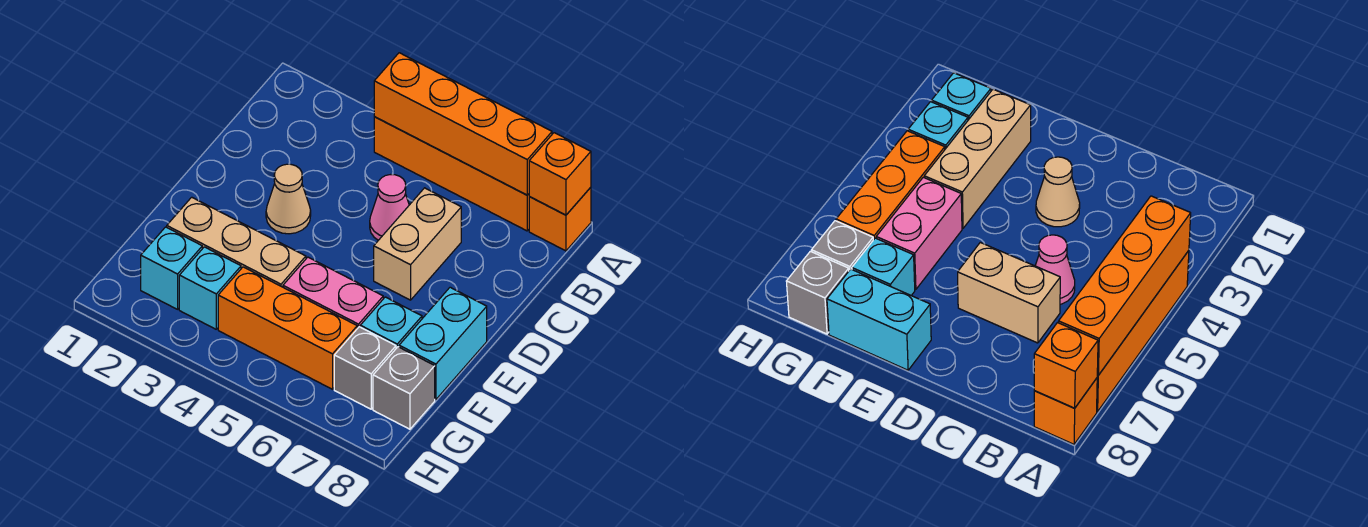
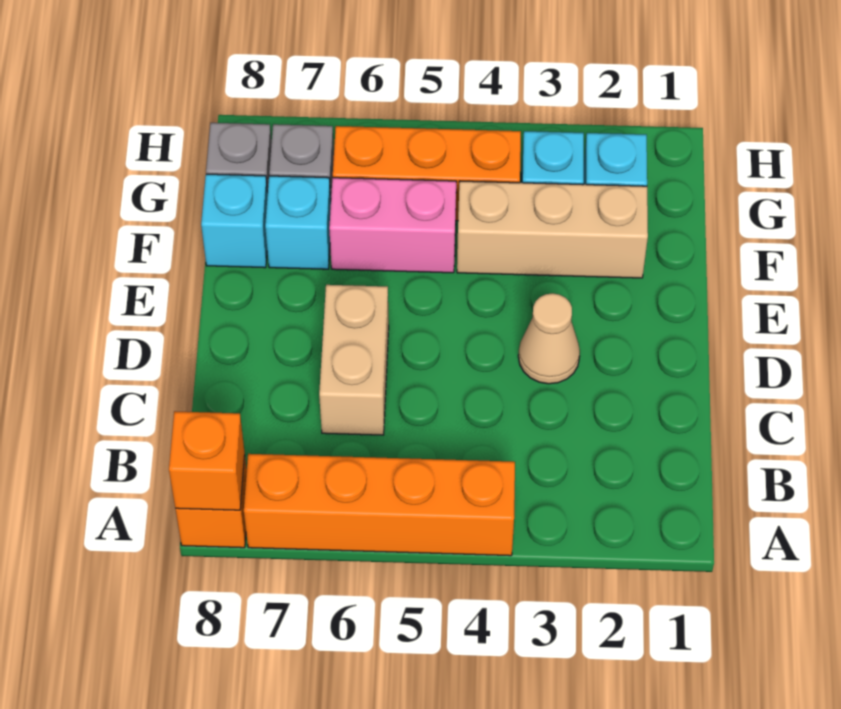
orange 1x4 brick [374,53,552,195] -> none
pink 1x1 cone [370,175,409,240] -> none
cyan 1x2 brick [399,287,487,399] -> cyan 1x1 brick [201,174,268,268]

